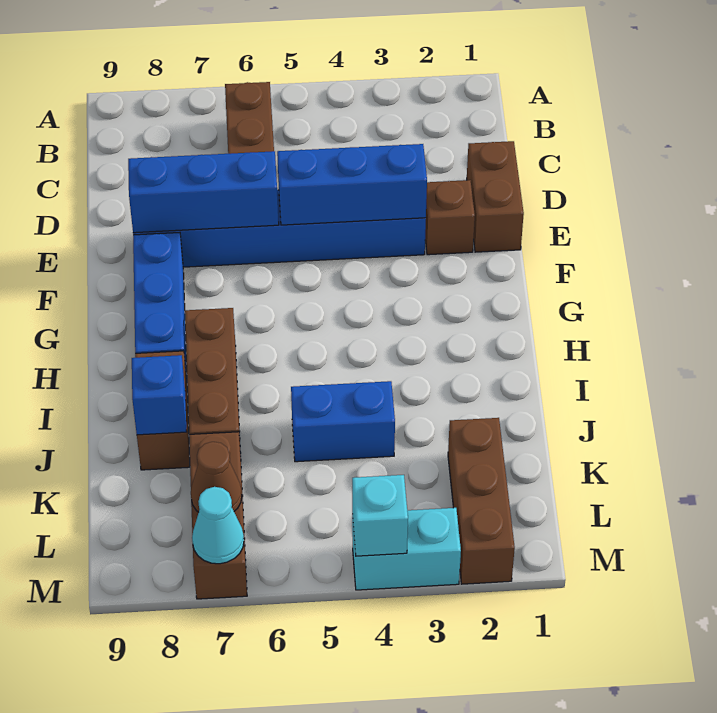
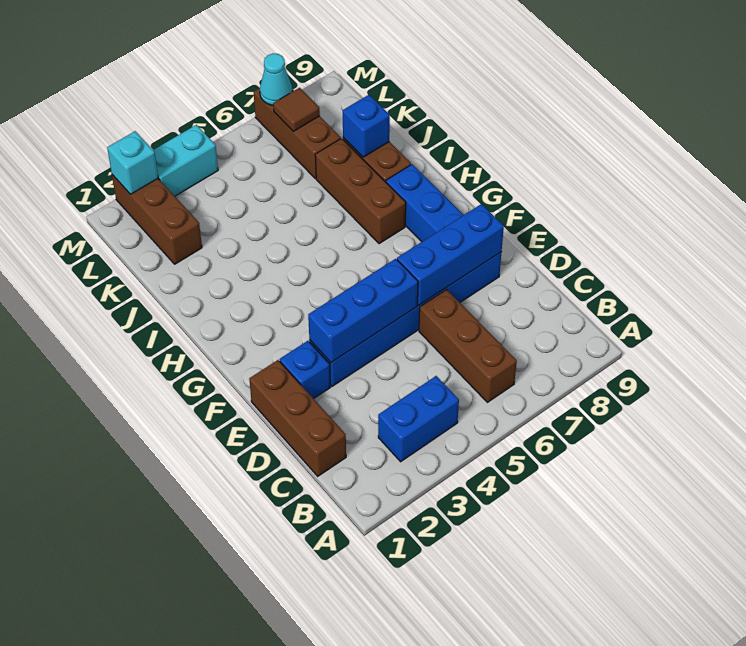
brown 1x2 brick [467,141,524,252] -> brown 1x3 brick [249,360,346,476]
brown 1x1 brick [425,180,475,255] -> blue 1x1 brick [280,341,330,399]
blue 1x2 brick [291,381,395,462] -> blue 1x2 brick moved to [378,376,459,462]
brown 1x1 cone [191,442,242,512] -> brown 1x1 tile [273,88,320,131]
cyan 1x1 brick [352,475,408,556] -> cyan 1x1 brick moved to [107,131,158,194]

